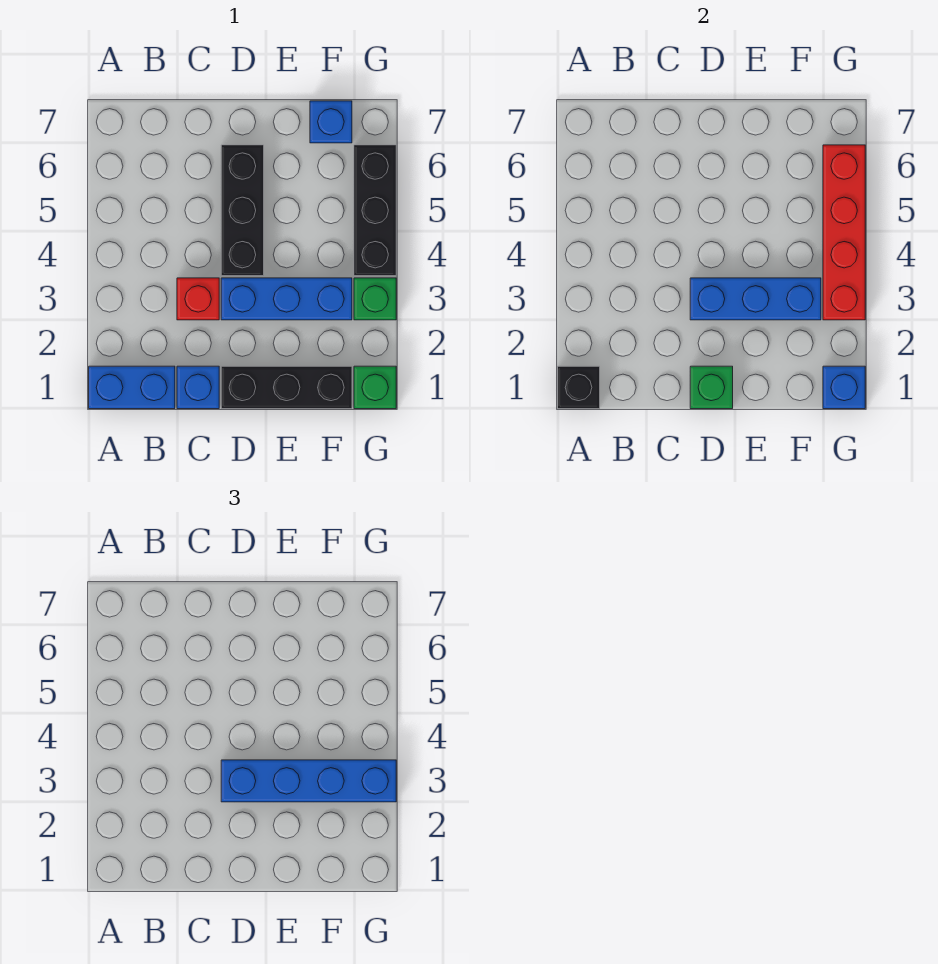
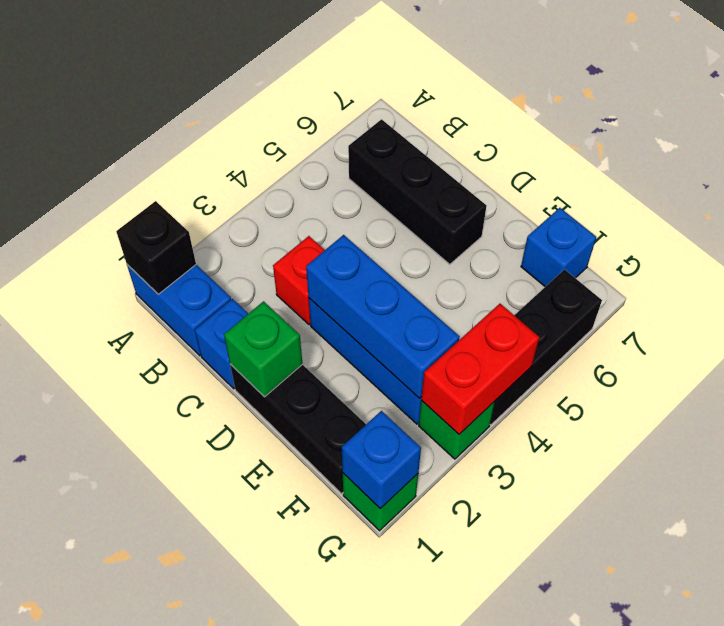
blue 1x4 brick [221,760,396,802] -> none
black 1x3 brick [221,145,264,276] -> black 1x3 brick turned to [348,119,486,264]
red 1x4 brick [823,145,865,320] -> red 1x2 brick [421,304,539,434]

